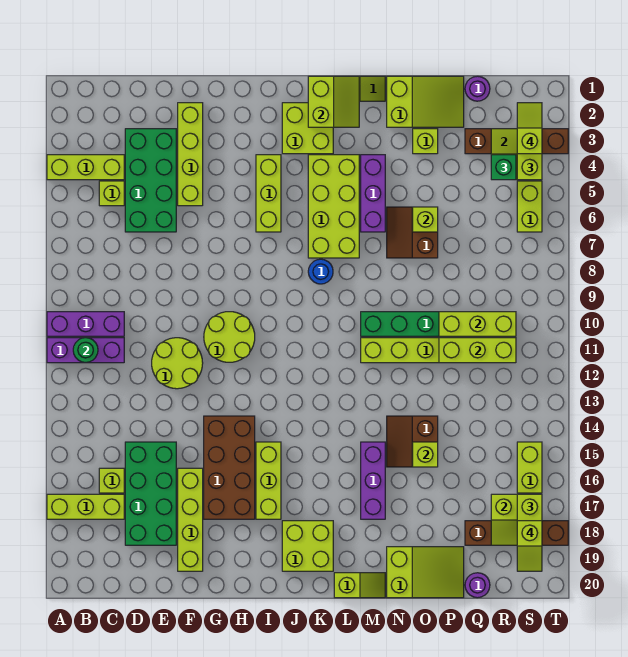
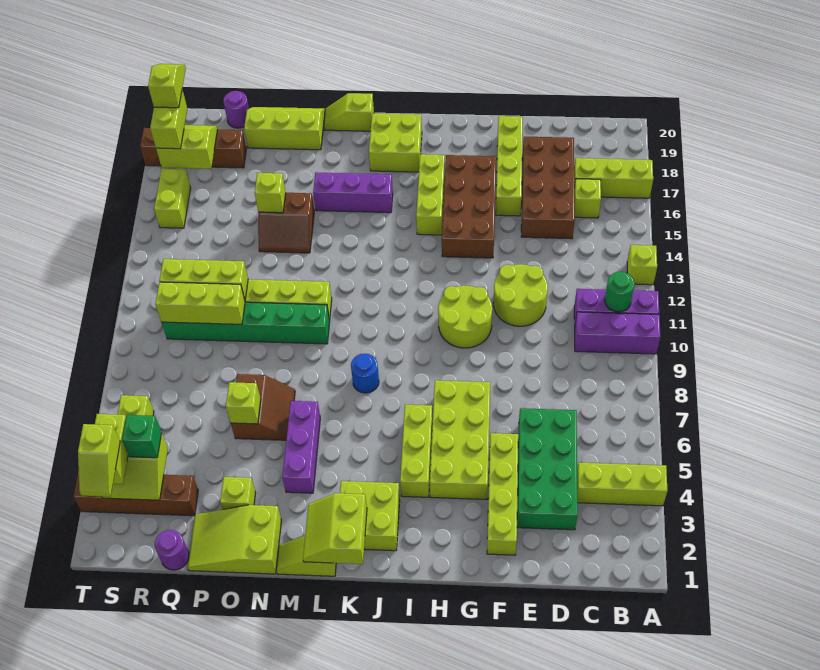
lime 1x1 brick [99,181,124,206] -> lime 1x1 brick moved to [627,245,657,285]
green 2x4 brick [125,442,176,545] -> brown 2x4 brick [521,137,575,239]
lime 2x4 brick [308,155,359,258] -> lime 2x4 brick moved to [430,380,490,500]
purple 1x3 brick [361,442,385,519] -> purple 1x3 brick turned to [313,172,393,213]
brown 2x2 slope [387,416,438,467] -> brown 2x2 slope turned to [258,193,314,253]
lime 2x3 slope [387,547,464,598] -> lime 2x3 slope turned to [244,107,325,150]

